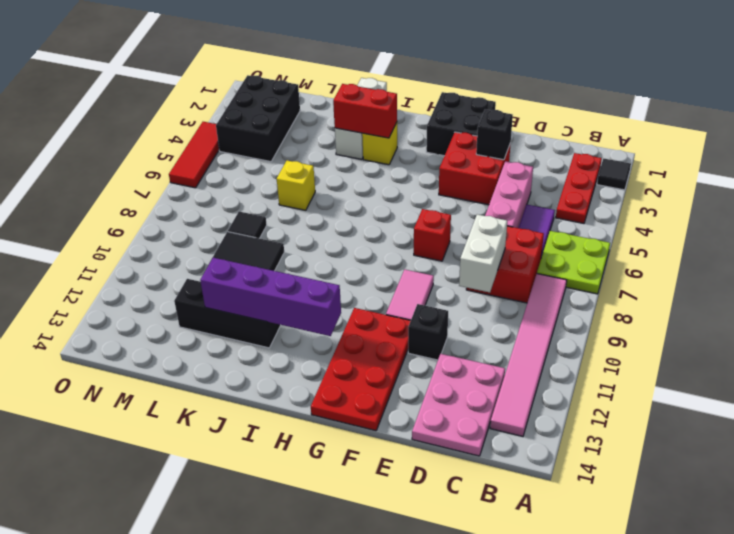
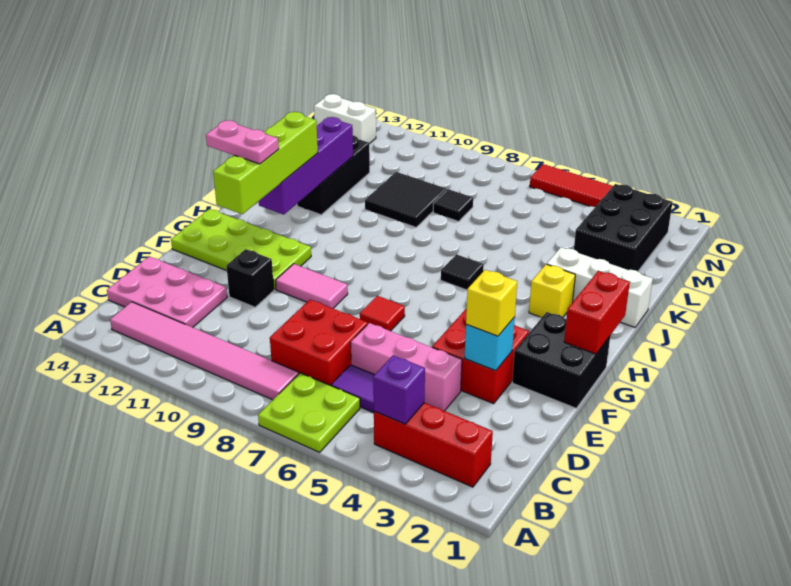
black 1x1 tile [597,158,631,190] -> black 1x1 tile moved to [441,254,484,290]
red 1x3 plate [556,153,602,223] -> red 1x3 brick [374,403,493,487]
none -> purple 1x1 brick [373,355,425,424]
white 1x2 brick [459,214,507,292] -> white 1x2 brick moved to [314,94,376,144]
black 1x1 brick [476,109,513,160] -> cyan 1x1 brick [465,317,515,371]
red 1x1 brick [414,209,451,261] -> red 1x1 tile [360,296,405,331]
red 2x4 plate [311,308,411,431] -> lime 2x4 plate [171,209,311,290]
none -> lime 1x4 brick [213,112,318,214]
none -> pink 1x2 plate [206,120,279,164]
red 1x2 brick [333,84,397,138] -> red 1x2 brick moved to [564,271,630,354]
yellow 1x1 brick [277,161,315,210] -> yellow 1x1 brick moved to [466,270,517,336]
black 2x3 brick [216,75,300,162] -> black 2x3 brick turned to [574,184,673,271]

